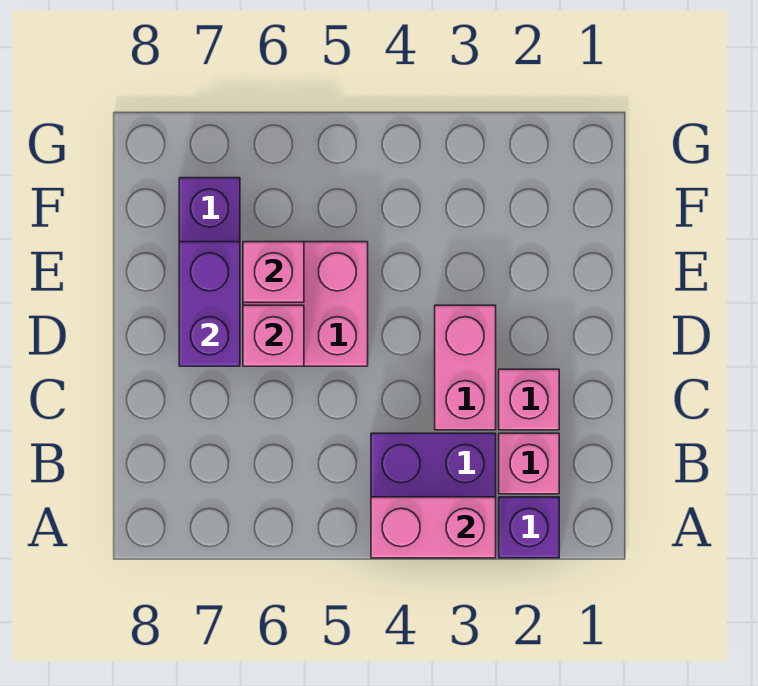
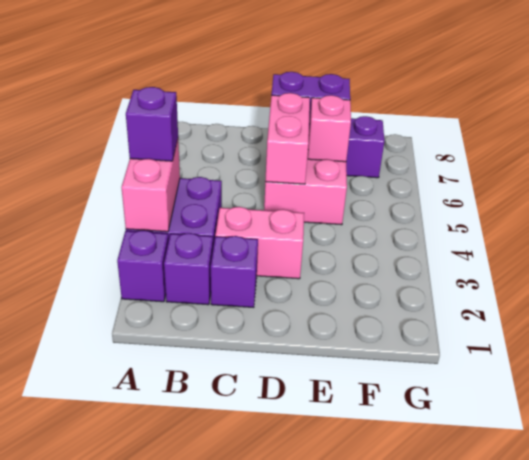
none -> purple 1x1 brick [126,87,178,161]
pink 1x1 brick [499,433,559,494] -> purple 1x1 brick [164,233,213,305]
pink 1x1 brick [499,369,559,430] -> purple 1x1 brick [211,236,258,307]
pink 1x1 brick [243,305,304,366] -> pink 1x2 brick [265,93,310,184]

